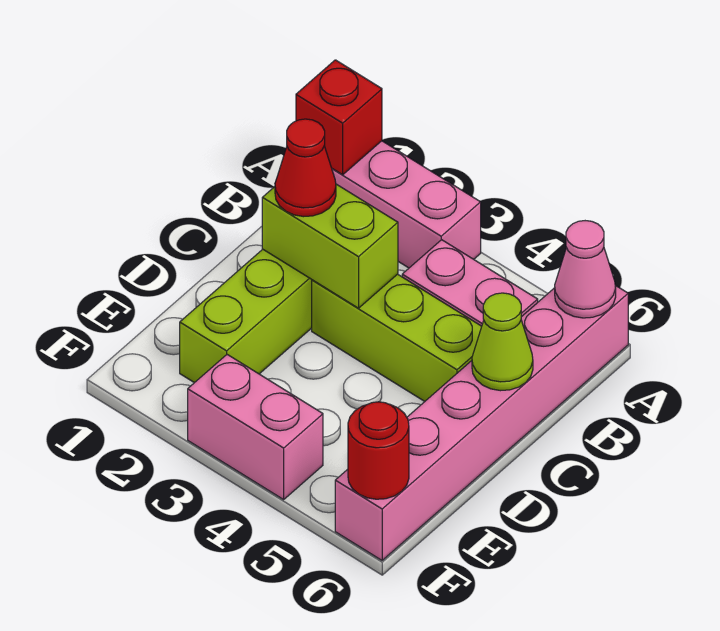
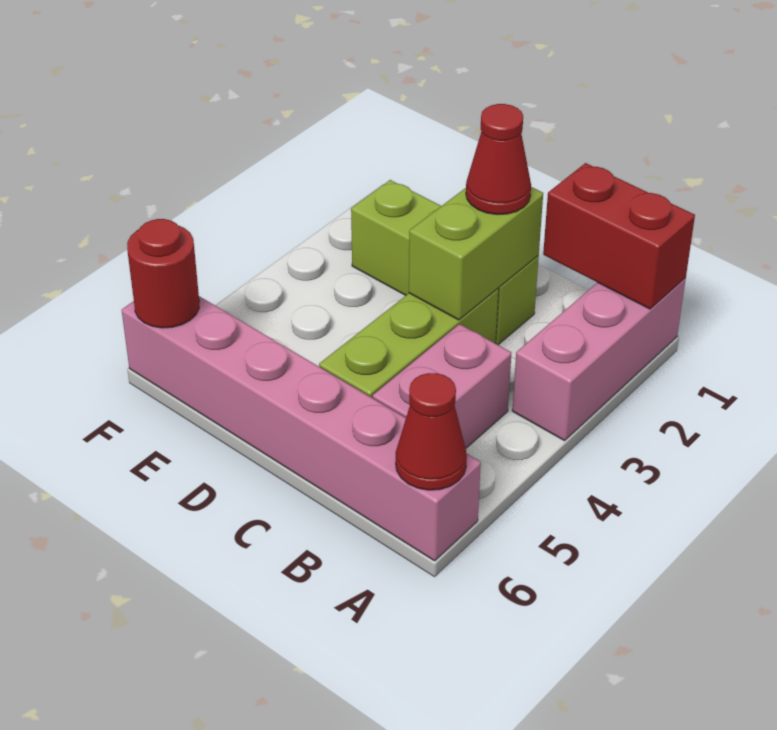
red 1x1 brick [296,60,382,175] -> red 1x2 brick [543,163,695,309]
pink 1x1 cone [555,221,616,318] -> red 1x1 cone [396,373,467,490]
lime 1x1 cone [472,293,533,391] -> none
pink 1x2 brick [188,355,323,499] -> none

